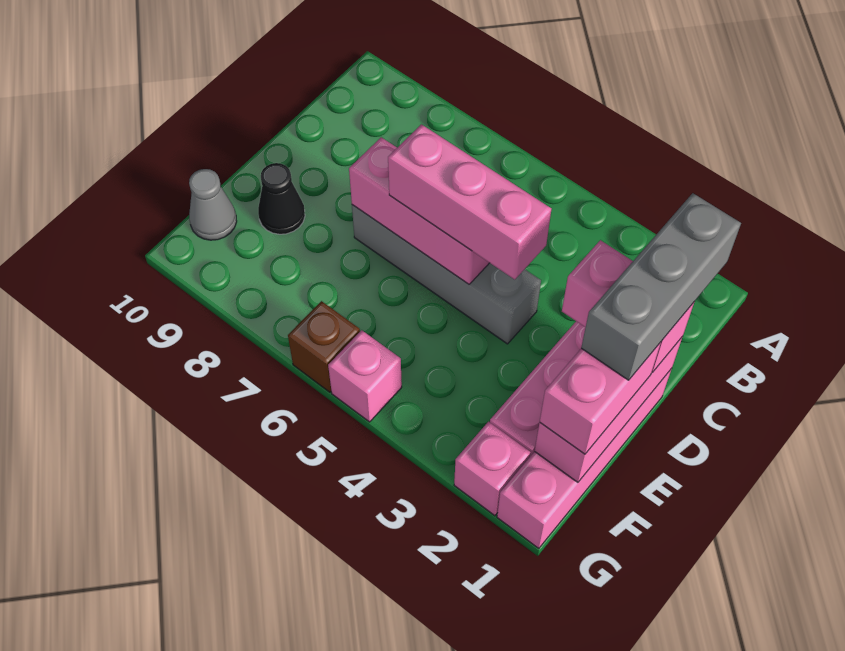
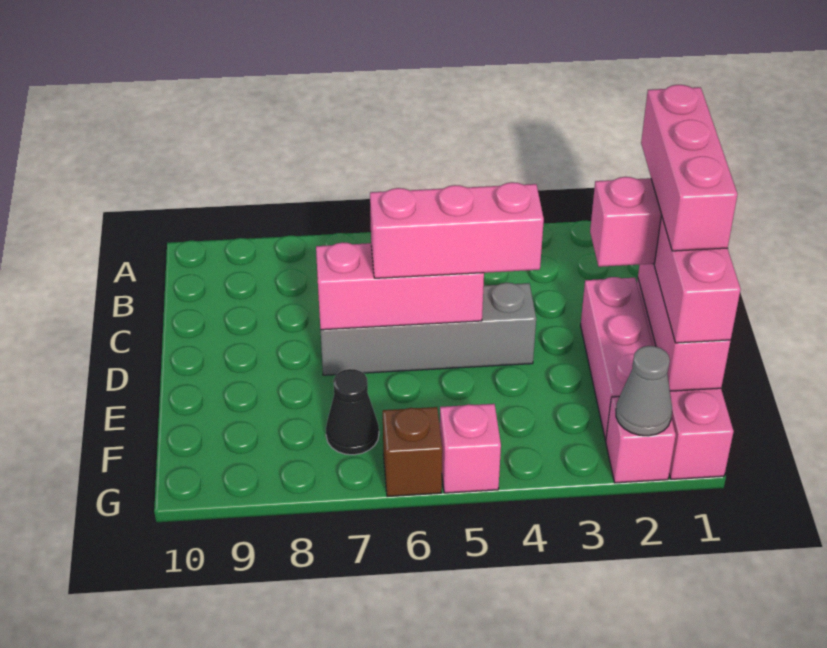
grey 1x3 brick [581,193,741,380] -> pink 1x3 brick [641,85,738,251]
black 1x1 cone [258,163,305,234] -> black 1x1 cone moved to [326,369,379,455]
grey 1x1 cone [189,169,237,240] -> grey 1x1 cone moved to [616,346,672,436]

